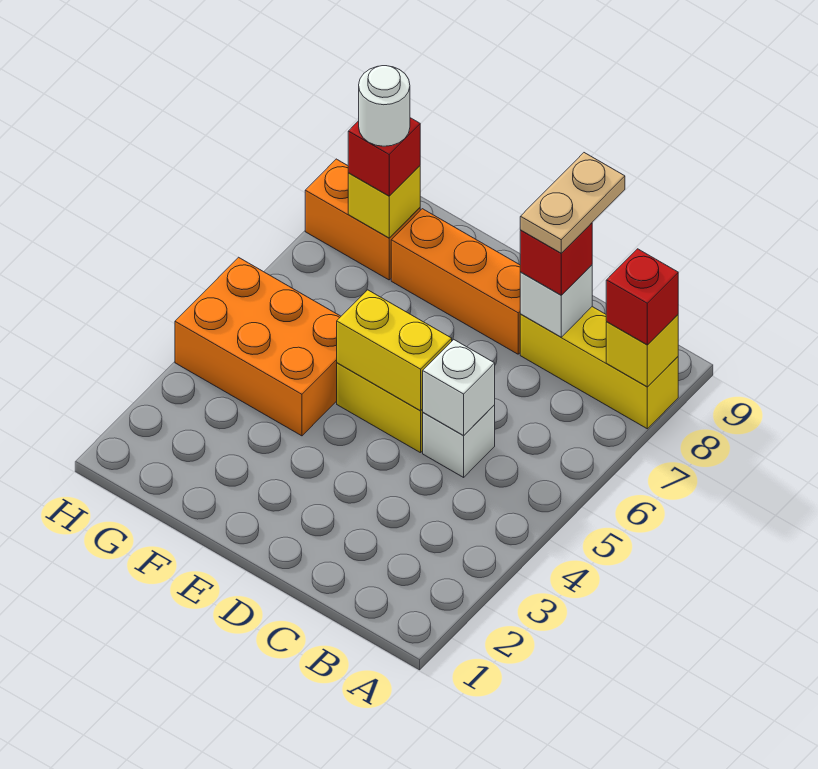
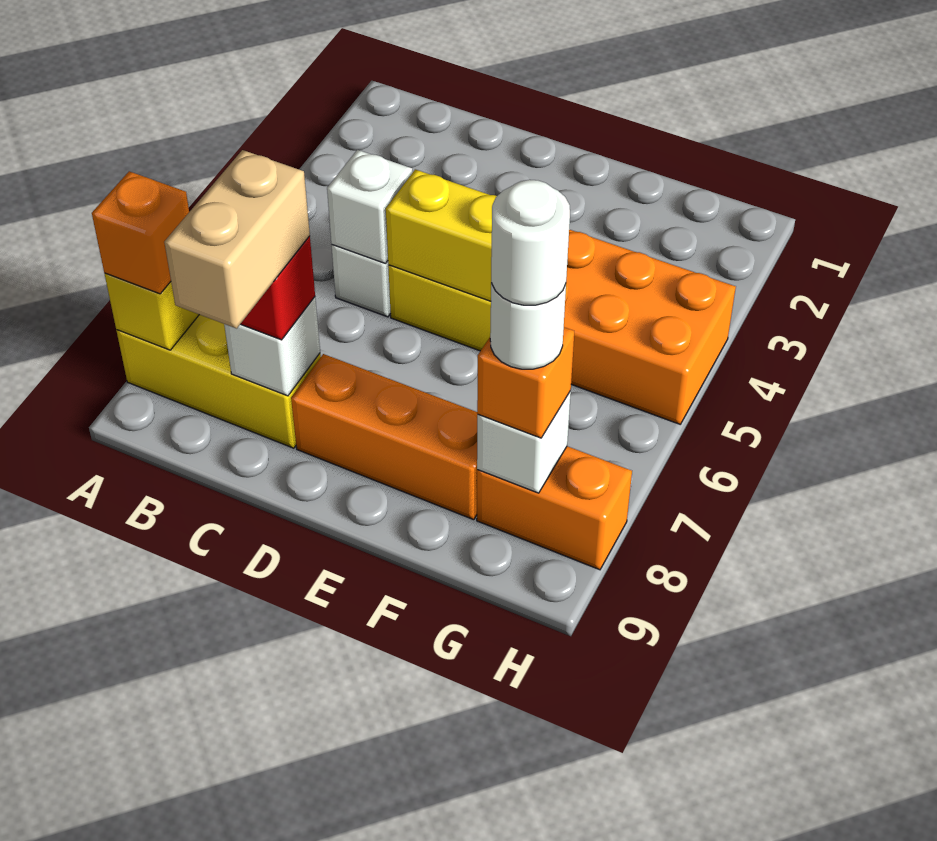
red 1x1 brick [606,249,678,345] -> orange 1x1 brick [92,171,189,294]
tan 1x2 plate [520,153,625,253] -> tan 1x2 brick [164,150,310,328]
yellow 1x1 brick [348,166,420,238] -> white 1x1 brick [477,391,571,493]
red 1x1 brick [348,118,420,196] -> orange 1x1 brick [477,327,574,438]
none -> white 1x1 round brick [491,180,570,305]

